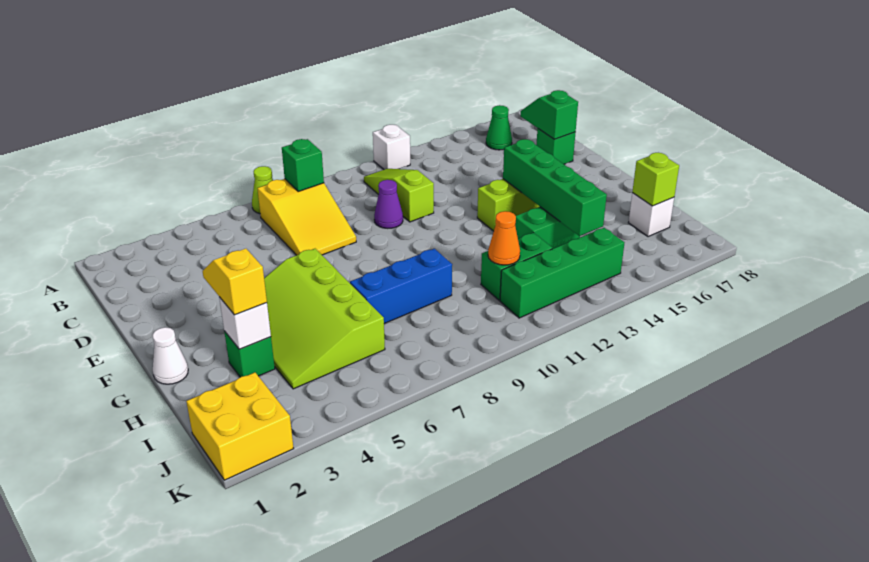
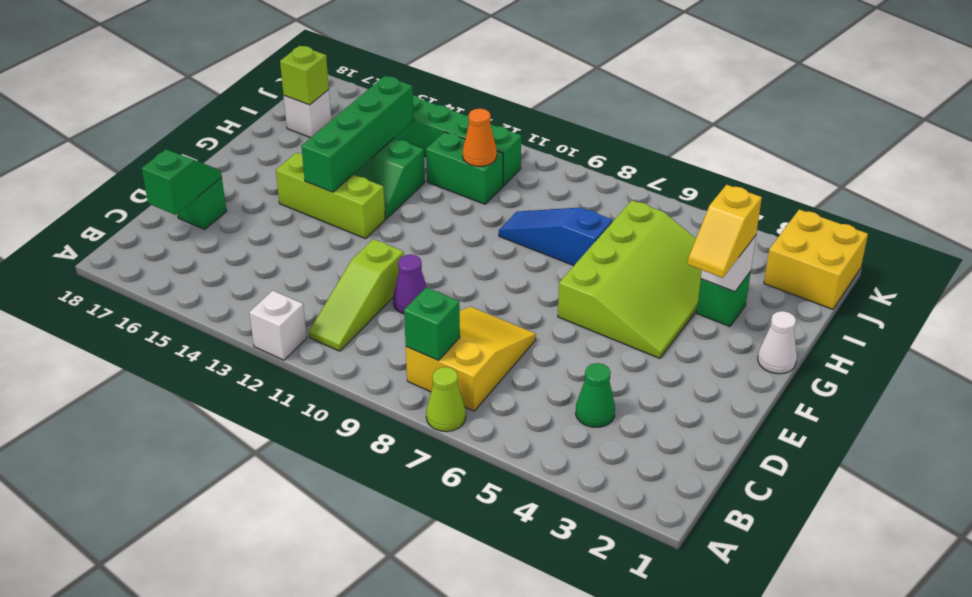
green 1x1 cone [486,105,512,150] -> green 1x1 cone moved to [576,363,615,427]
green 1x2 slope [521,90,578,139] -> green 1x2 slope turned to [142,149,222,215]
blue 1x3 brick [350,249,452,324] -> blue 1x3 slope [499,207,612,266]

